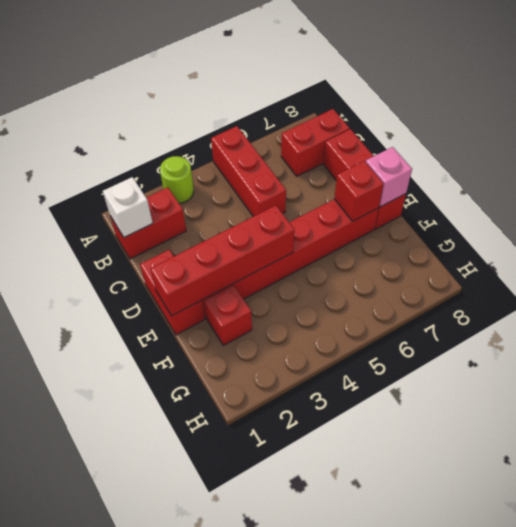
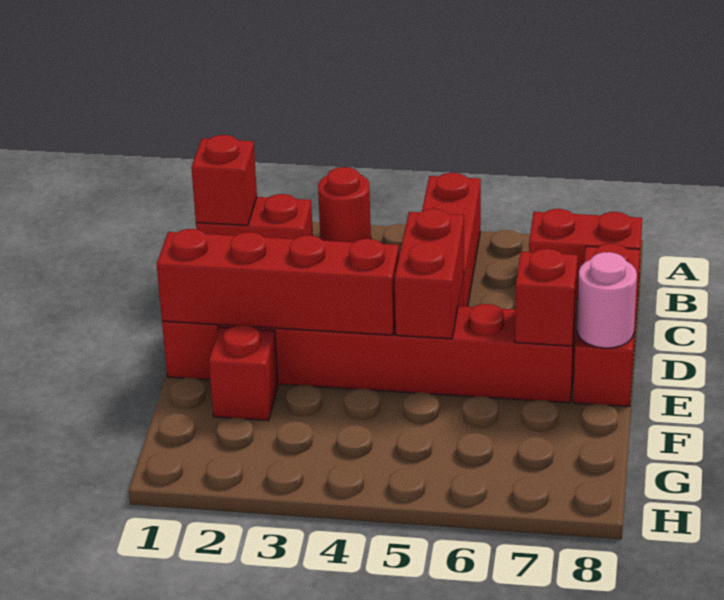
lime 1x1 round brick [160,156,194,203] -> red 1x1 round brick [318,167,371,242]
white 1x1 brick [103,177,153,237] -> red 1x1 brick [191,135,257,225]
none -> red 1x2 brick [394,209,464,339]
pink 1x1 brick [366,147,412,207] -> pink 1x1 round brick [577,252,637,348]

